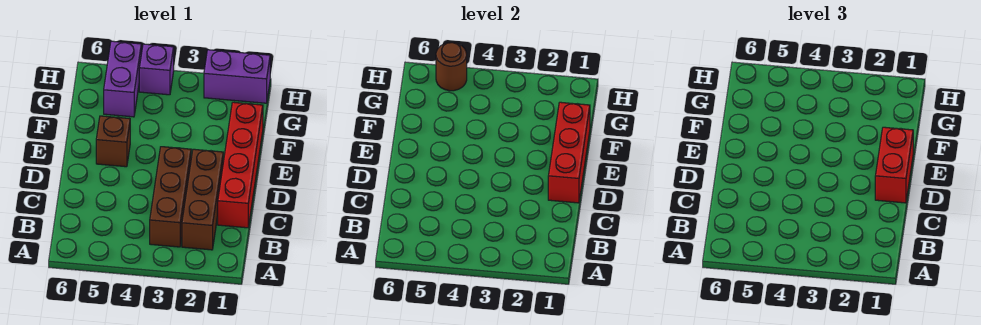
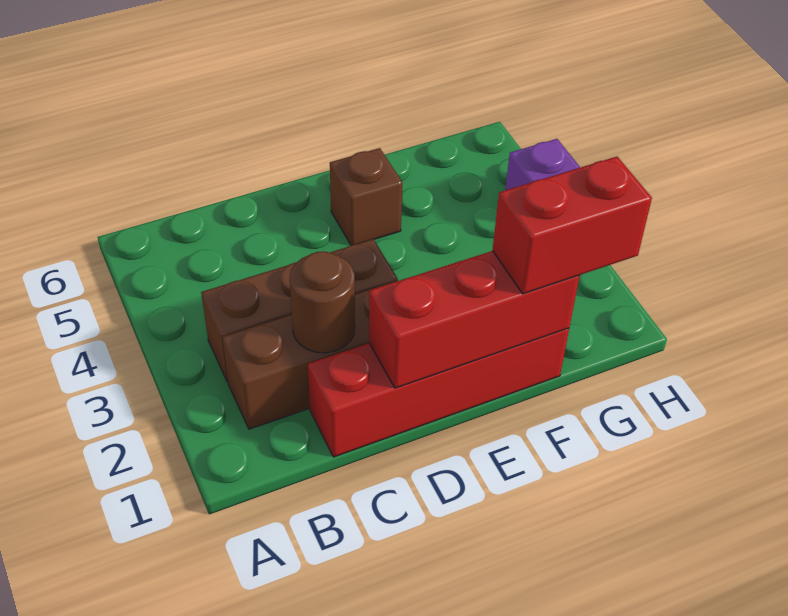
red 1x2 brick [875,127,913,203] -> red 1x2 brick moved to [492,157,652,294]
purple 1x2 brick [104,41,141,117] -> none
purple 1x2 brick [204,50,270,103] -> none
brown 1x1 round brick [436,43,467,91] -> brown 1x1 round brick moved to [290,251,355,353]

